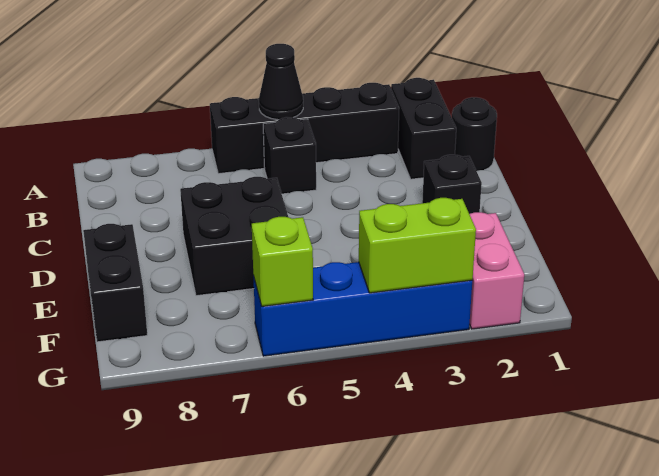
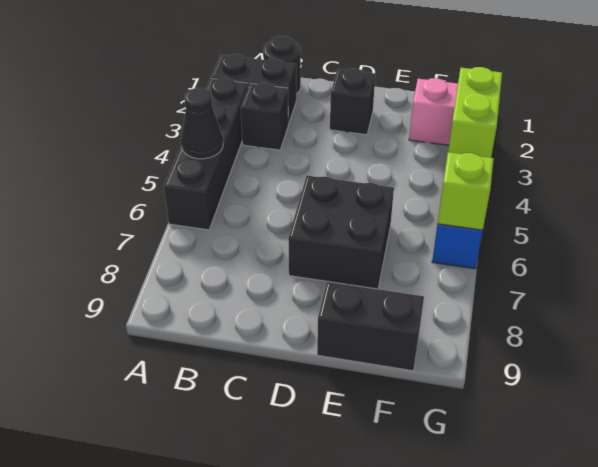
black 1x1 brick [263,117,316,194] -> black 1x1 brick moved to [241,83,288,150]

